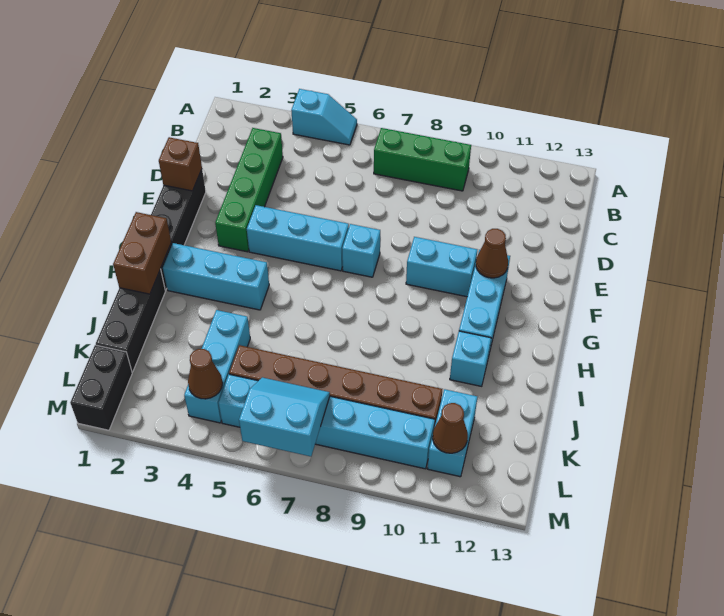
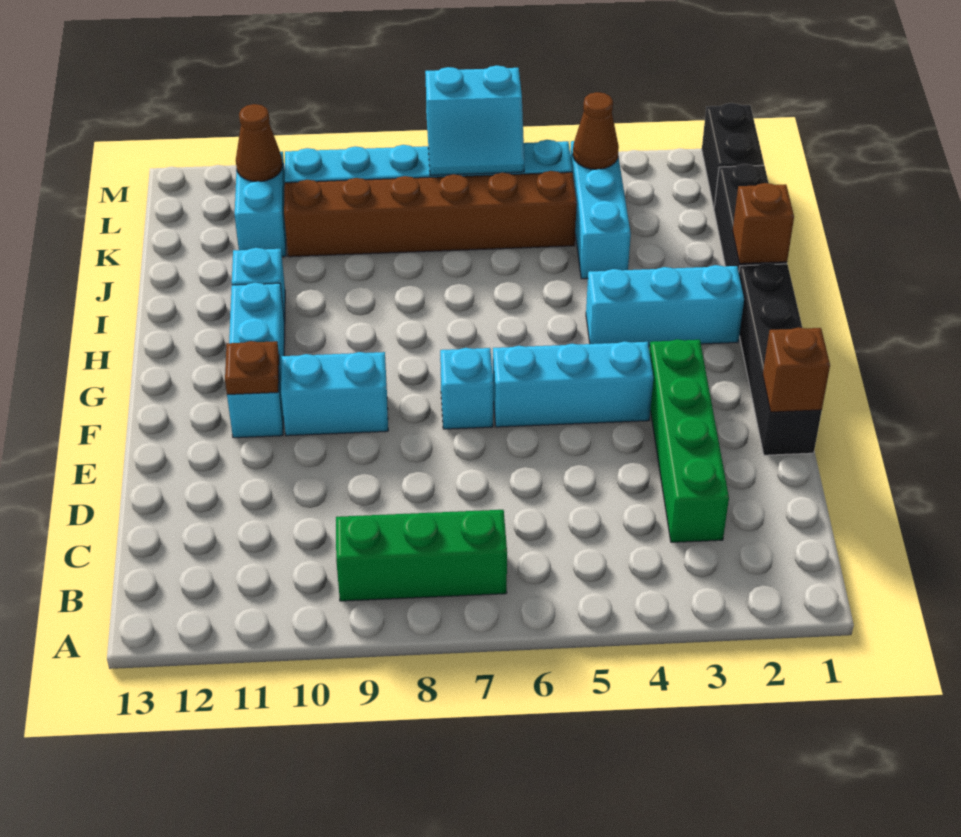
cyan 1x2 slope [291,89,357,145] -> none
brown 1x1 cone [476,229,508,278] -> brown 1x1 plate [225,341,279,394]
brown 1x2 brick [113,212,171,294] -> brown 1x1 brick [733,183,794,264]

